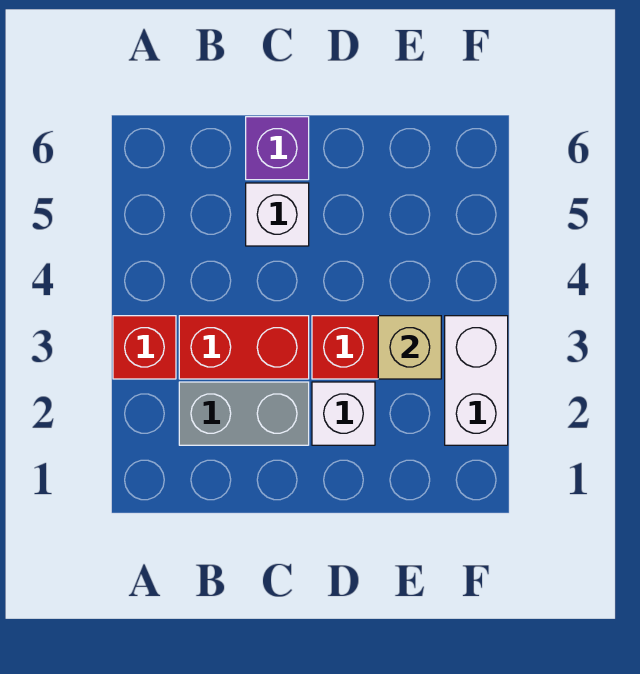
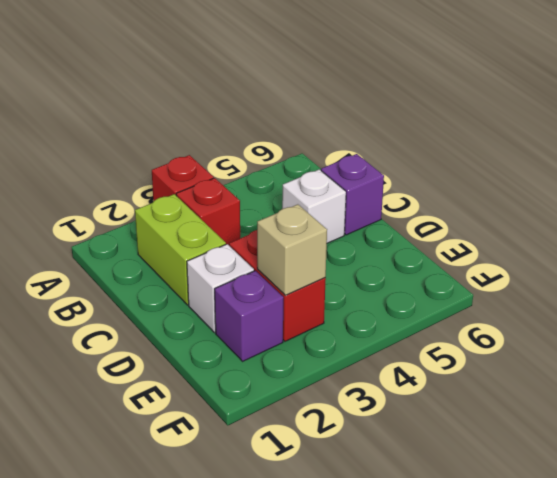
grey 1x2 brick [179,382,309,445] -> lime 1x2 brick [135,194,226,305]
red 1x2 brick [179,316,309,379] -> red 1x1 brick [176,178,240,245]
none -> purple 1x1 brick [215,271,283,361]
white 1x2 brick [445,316,508,445] -> none

